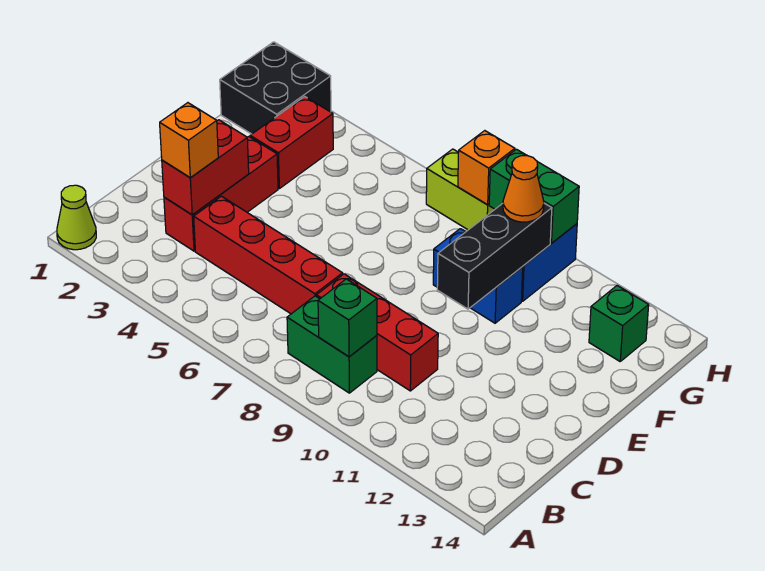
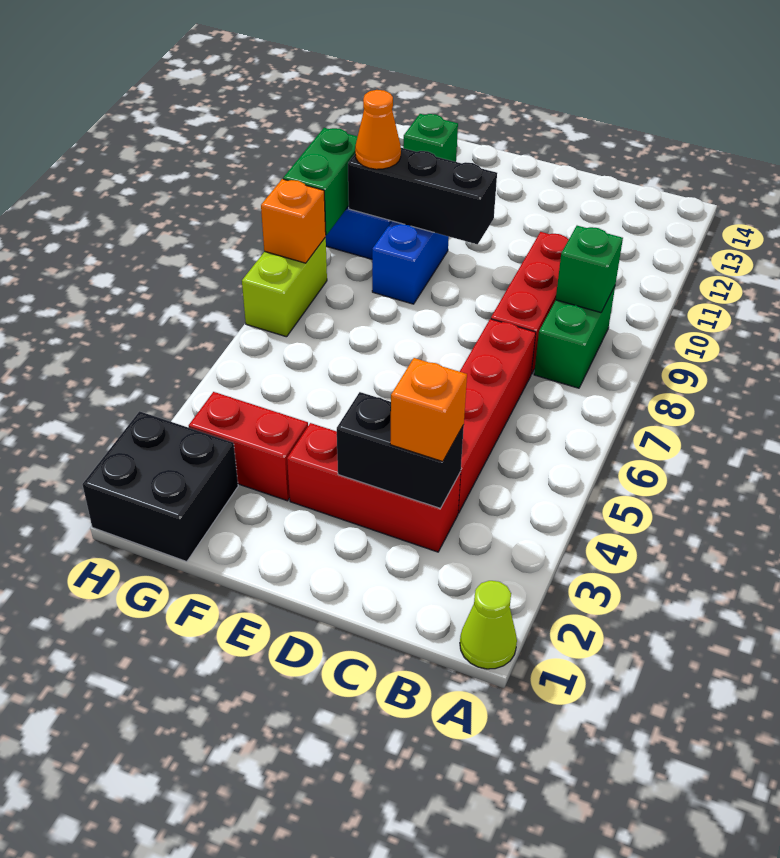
red 1x2 brick [162,120,249,215] -> black 1x2 brick [337,392,464,508]

